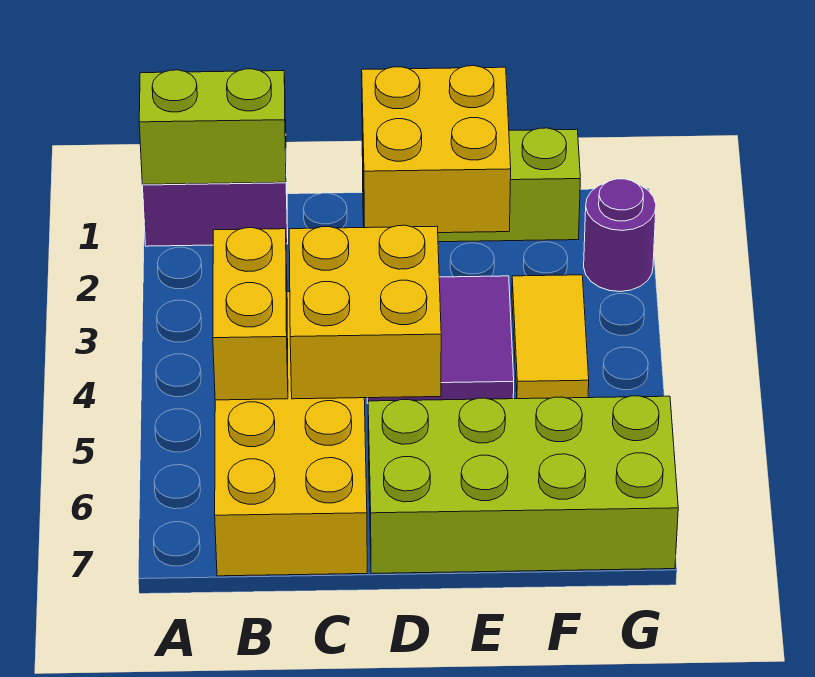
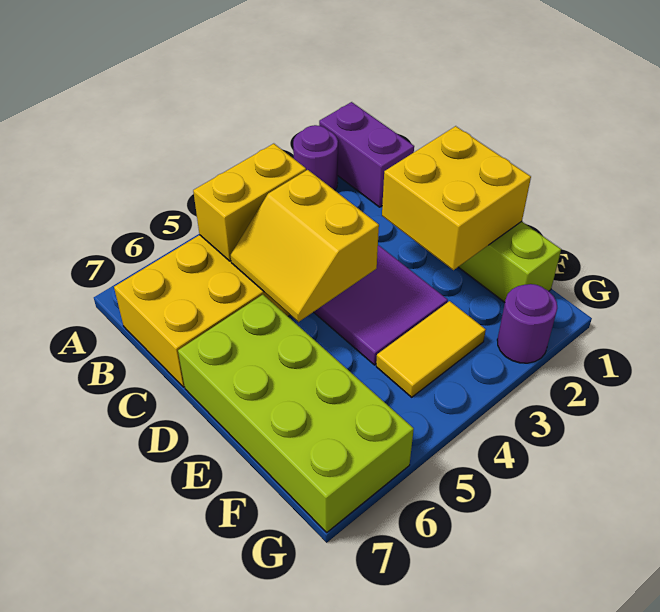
lime 1x2 brick [139,69,286,185] -> none
none -> purple 1x1 round brick [293,125,338,190]
yellow 2x2 brick [289,225,441,399] -> yellow 2x2 slope [231,170,379,322]

